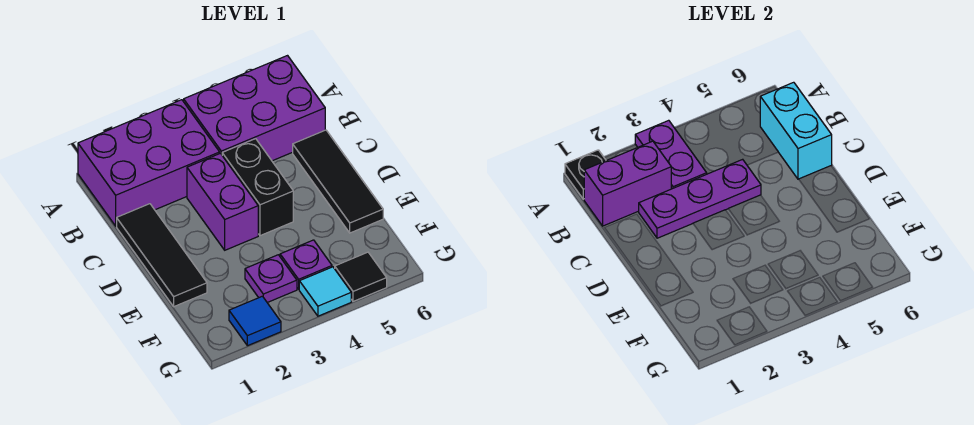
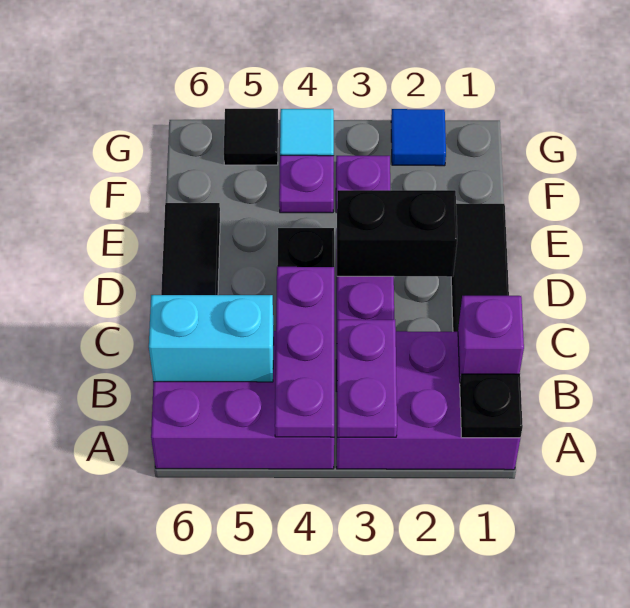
purple 1x2 brick [584,141,671,226] -> purple 1x1 brick [458,296,524,379]
cyan 1x2 brick [760,82,832,179] -> cyan 1x2 brick turned to [149,295,274,382]
purple 1x3 plate [639,159,761,238] -> purple 1x3 plate turned to [275,267,334,437]
none -> black 1x2 brick [337,190,457,277]

